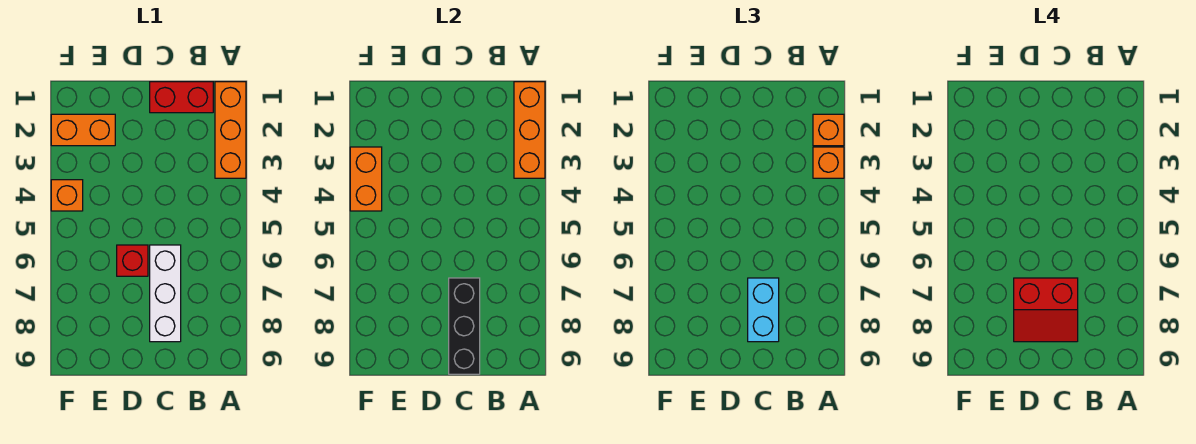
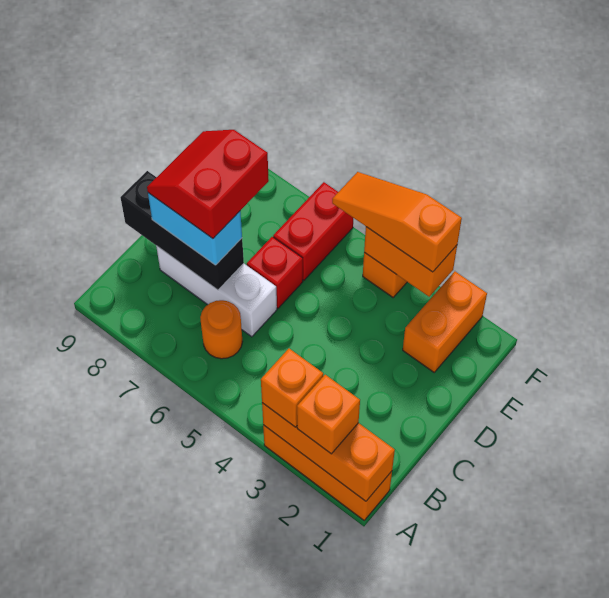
red 1x2 brick [150,82,213,113] -> red 1x2 brick moved to [273,182,353,280]
none -> orange 1x1 round brick [200,300,243,359]
none -> orange 1x3 slope [332,172,462,272]

